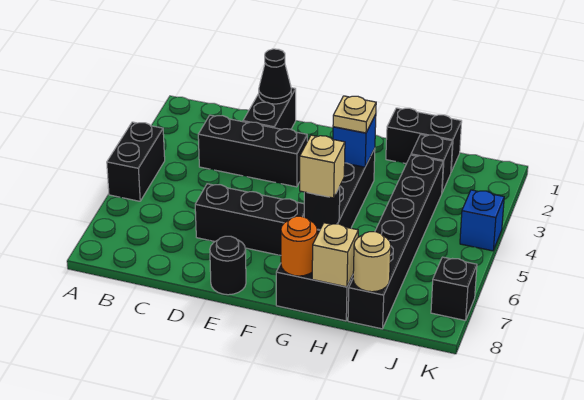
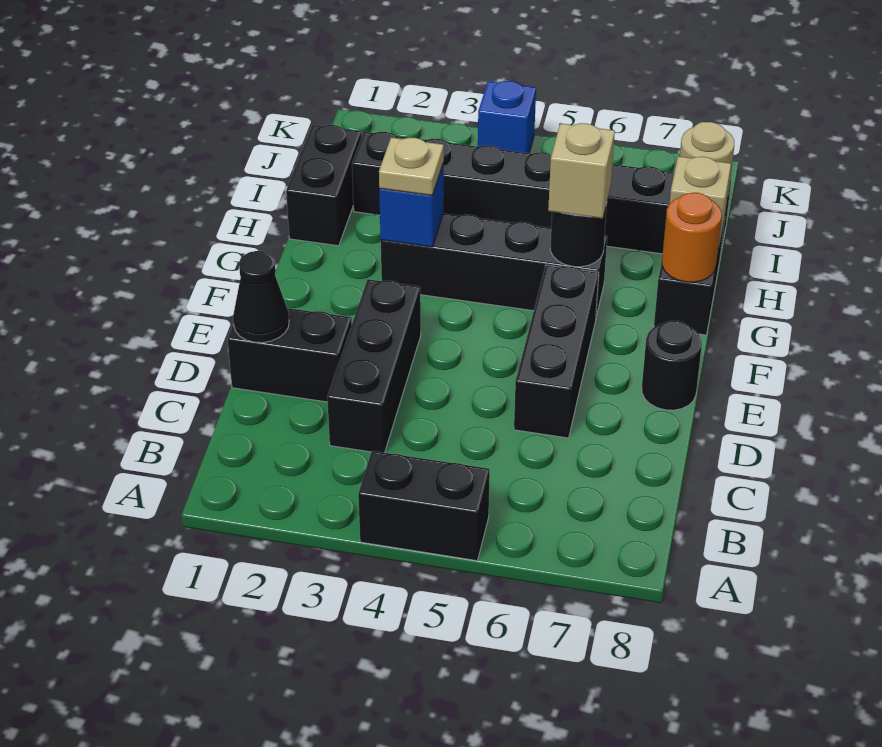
black 1x1 brick [431,257,477,320] -> none

